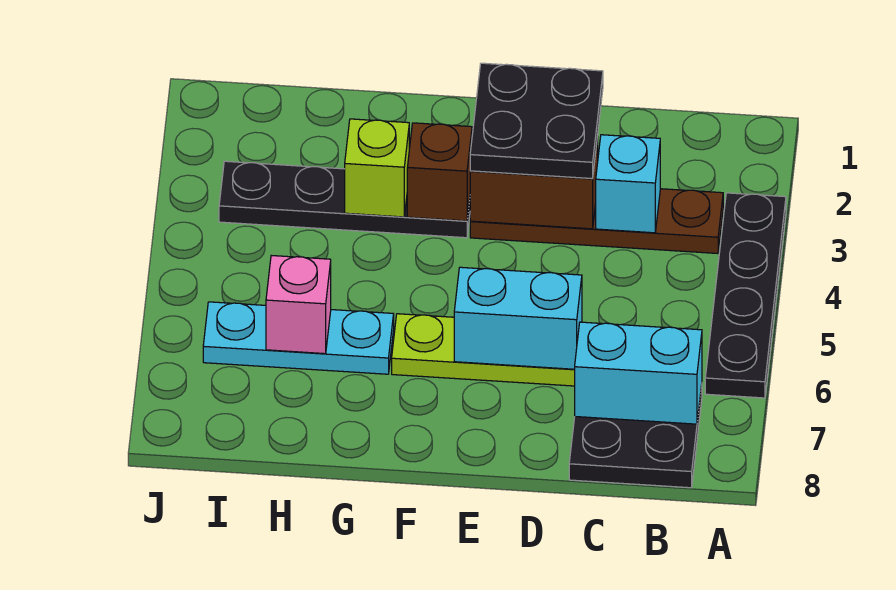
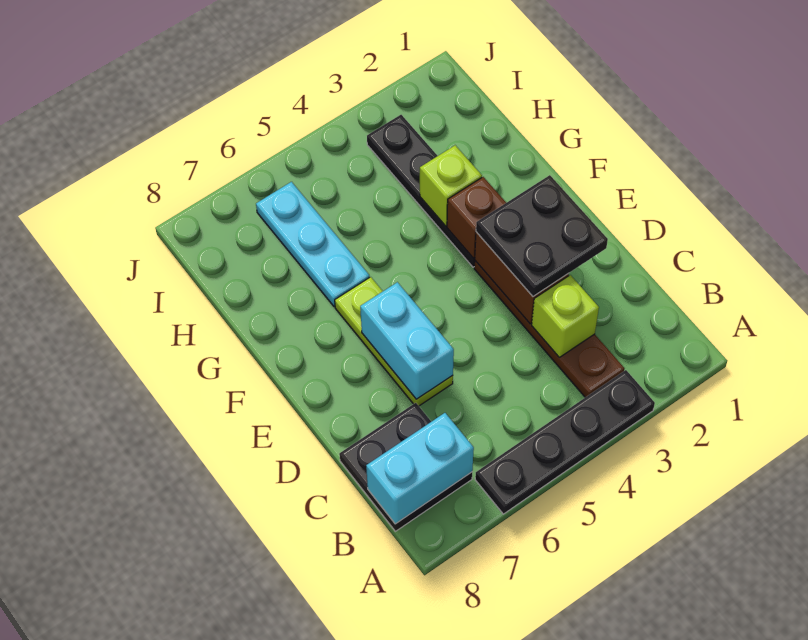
cyan 1x2 brick [574,322,702,424] -> cyan 1x2 brick turned to [366,413,474,524]
cyan 1x1 brick [596,135,660,233] -> lime 1x1 brick [532,275,599,357]
pink 1x1 brick [266,256,331,354] -> none

